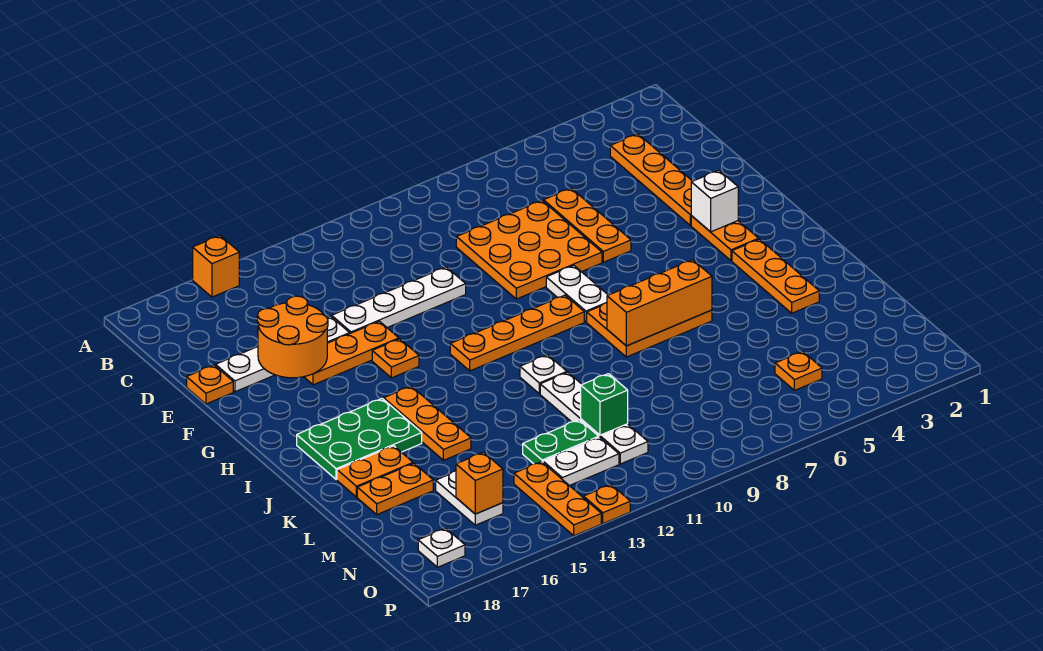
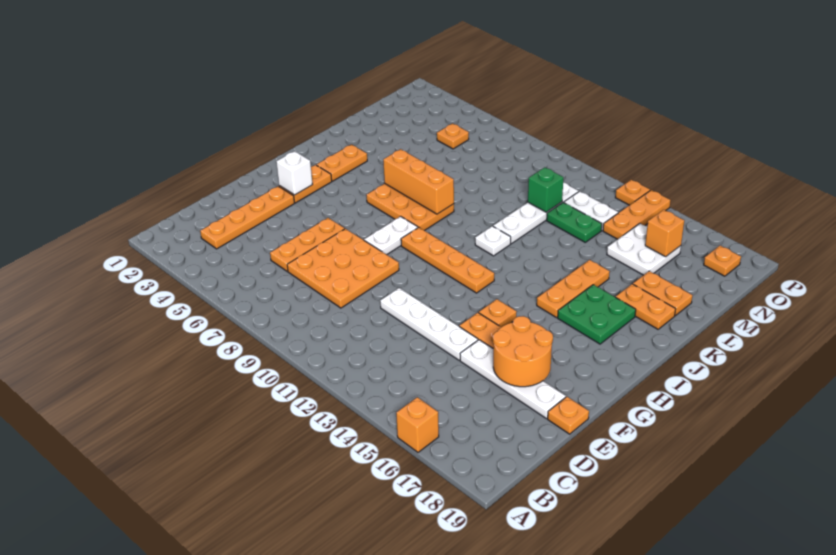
orange 1x3 plate [732,239,819,313] -> orange 1x2 plate [317,144,367,181]
green 2x3 plate [297,399,422,480] -> green 2x2 plate [558,285,636,344]
white 1x2 plate [436,471,503,525] -> white 2x2 plate [607,224,681,275]
white 1x1 plate [418,528,465,567] -> orange 1x1 plate [704,246,741,276]

